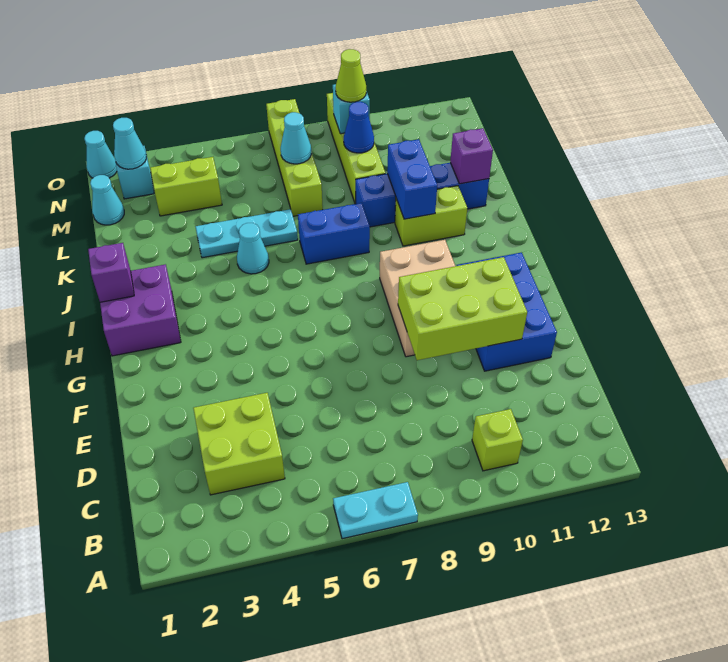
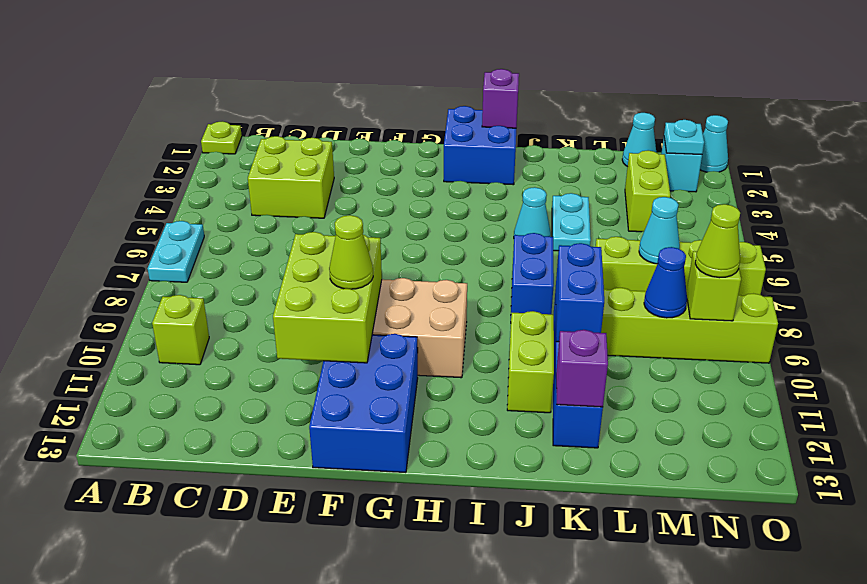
none -> lime 1x1 plate [201,122,242,154]
blue 2x3 brick [457,252,557,371] -> blue 2x3 brick turned to [309,334,418,473]
none -> lime 1x1 cone [329,215,373,289]
purple 2x2 brick [100,264,181,356] -> blue 2x2 brick [444,106,516,185]
blue 1x2 brick [387,139,437,219] -> blue 1x2 brick turned to [556,243,604,342]
cyan 1x3 plate [196,209,298,258] -> cyan 1x2 plate [552,193,591,251]
cyan 1x1 cone [113,118,146,169] -> cyan 1x1 plate [664,120,704,154]
cyan 1x1 brick [333,84,370,134] -> lime 1x1 brick [687,251,741,321]

